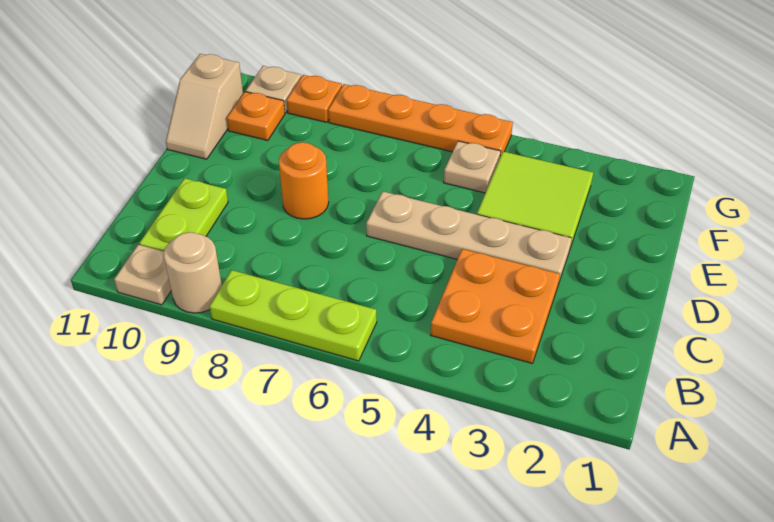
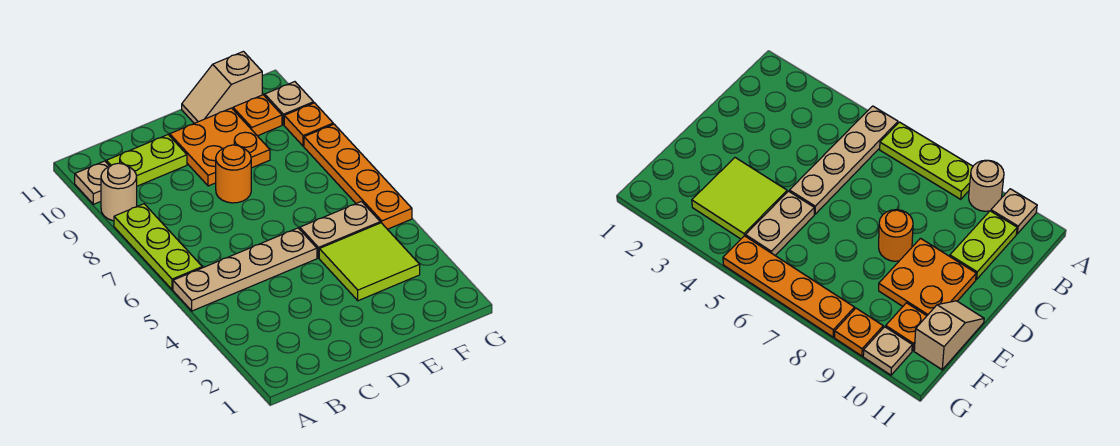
orange 2x2 plate [431,249,560,363] -> orange 2x2 plate moved to [170,108,270,186]
tan 1x4 plate [366,192,572,284] -> tan 1x4 plate turned to [173,228,317,311]
tan 1x1 plate [444,141,501,193] -> tan 1x2 plate [300,202,380,258]

